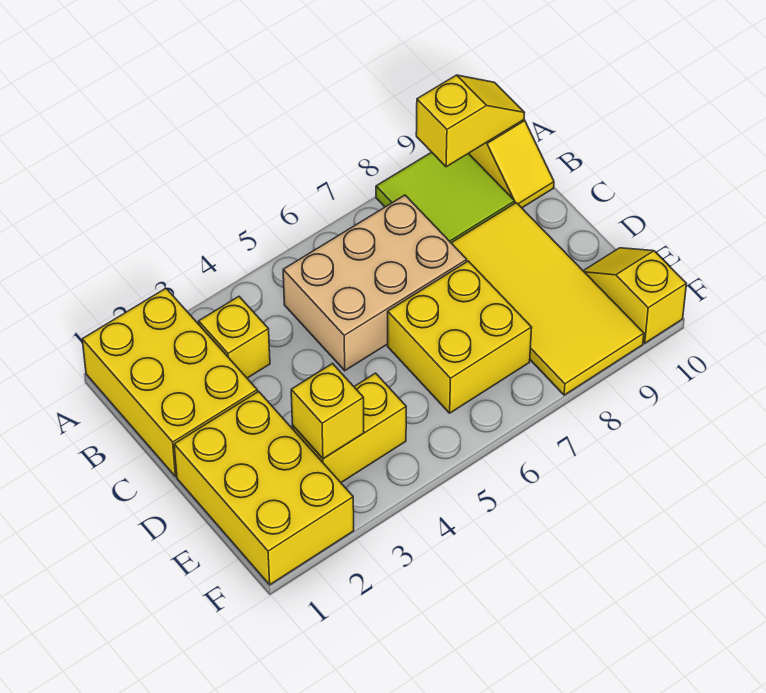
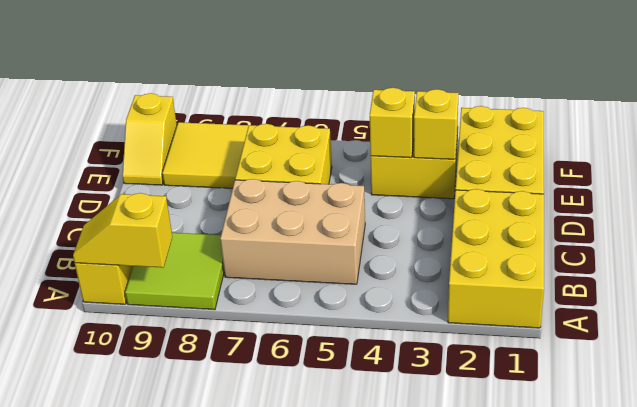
yellow 1x1 brick [199,297,270,378] -> yellow 1x1 brick moved to [370,88,415,158]
yellow 2x4 tile [452,203,644,395] -> yellow 2x2 tile [162,122,255,188]

